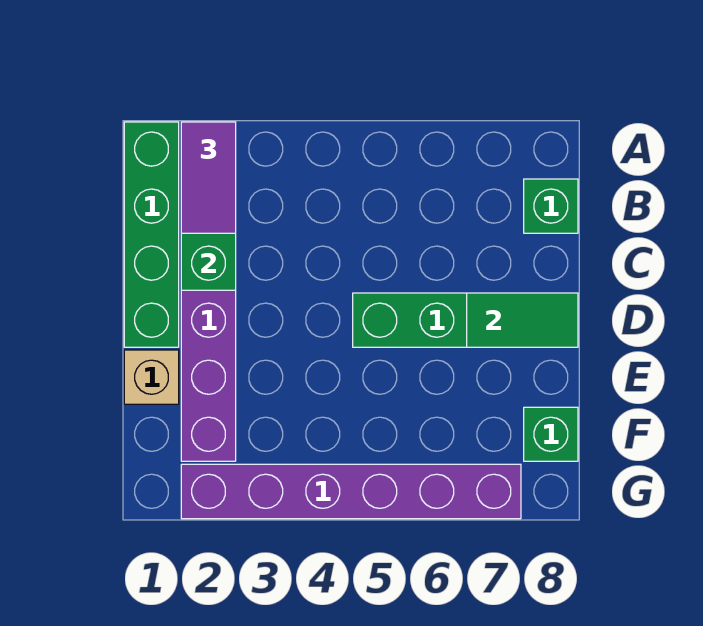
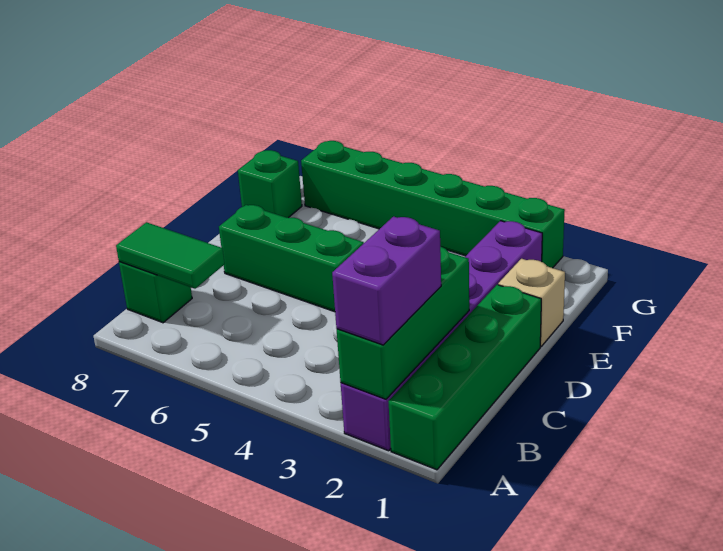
purple 1x2 tile [181,122,236,233] -> purple 1x2 brick [332,217,441,345]
green 1x2 tile [467,293,578,347] -> green 1x2 tile moved to [116,222,225,289]
purple 1x6 brick [181,464,521,519] -> green 1x6 brick [301,141,565,268]

